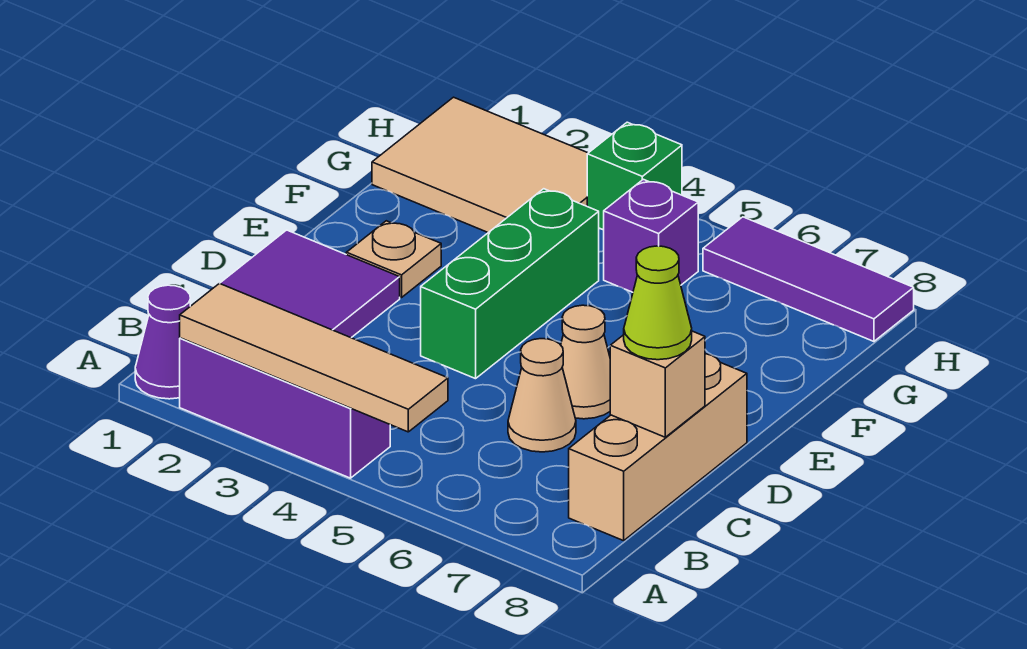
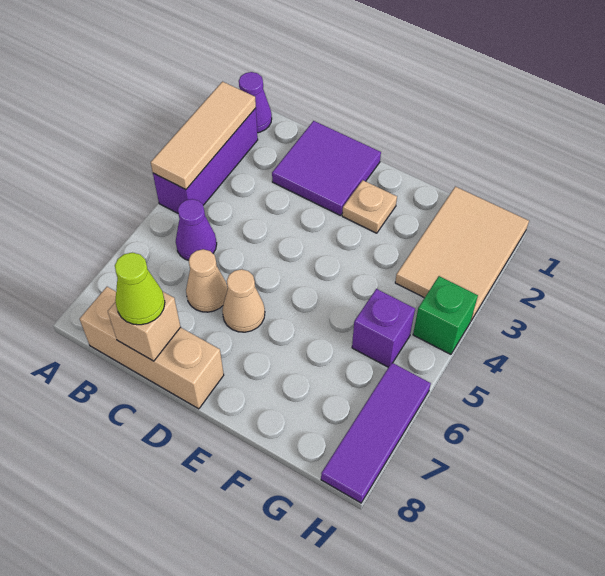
tan 1x4 tile [180,283,448,432] -> tan 1x3 tile [151,82,256,190]
none -> purple 1x1 cone [176,199,217,260]
green 1x3 brick [421,189,599,379] -> none

